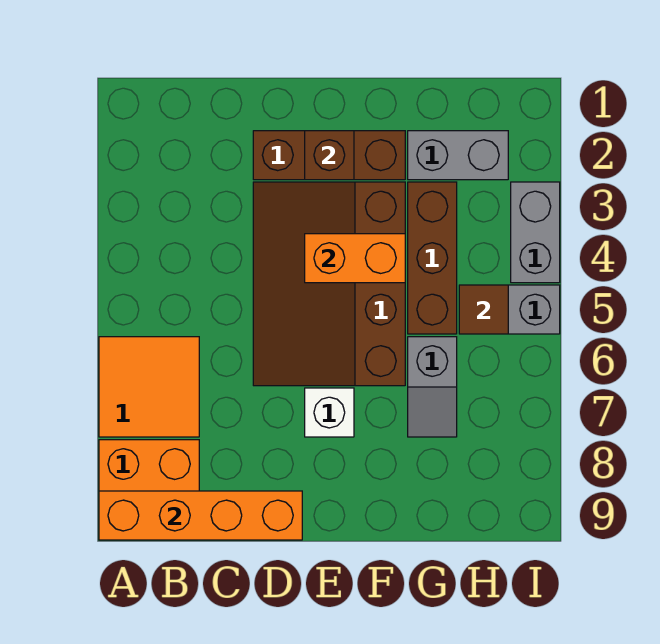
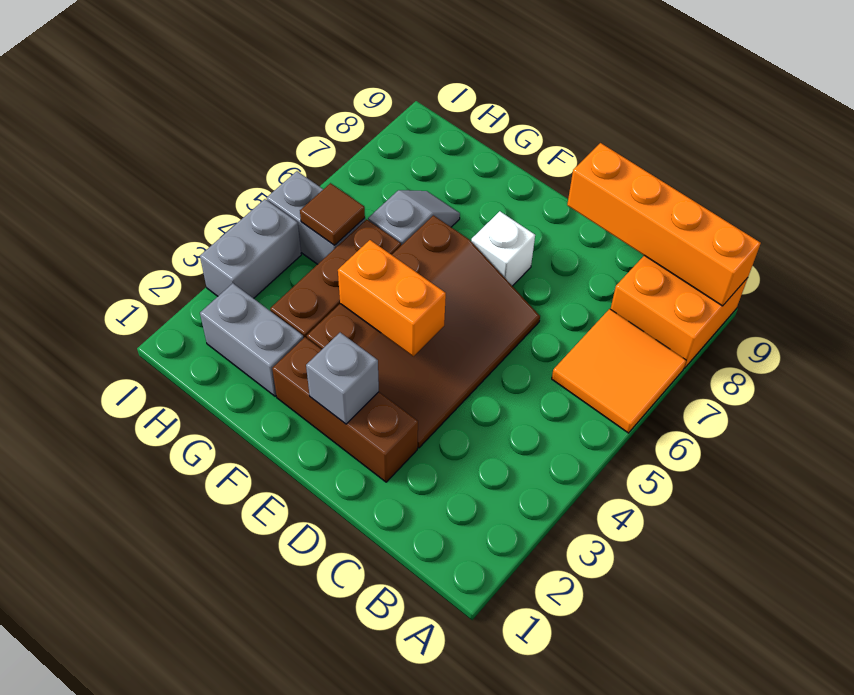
brown 1x1 brick [305,131,354,180] -> grey 1x1 brick [306,333,379,424]

